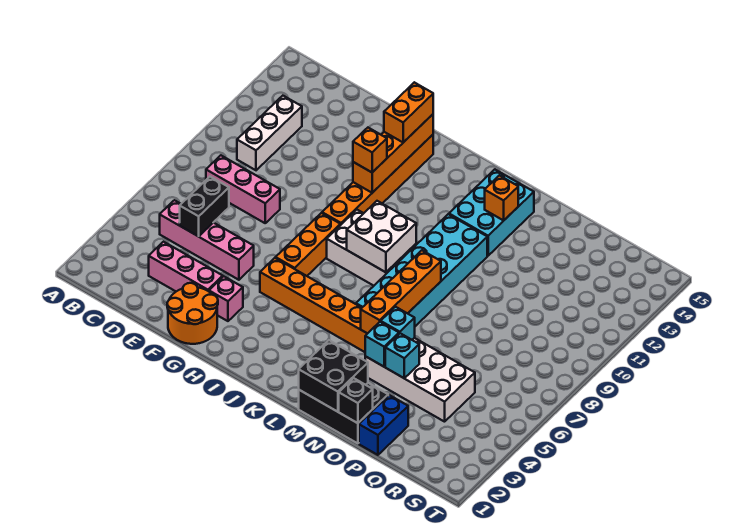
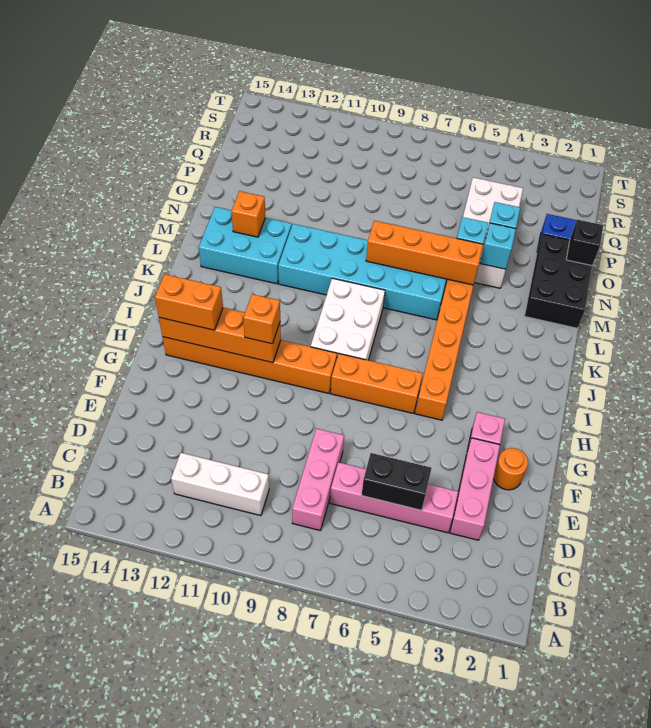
pink 1x4 brick [160,200,254,280] -> pink 1x4 brick turned to [330,462,458,533]
orange 2x2 round brick [167,283,218,344] -> orange 1x1 round brick [494,448,528,490]
white 2x2 brick [347,201,416,272] -> none
black 2x2 brick [299,340,368,412] -> none

